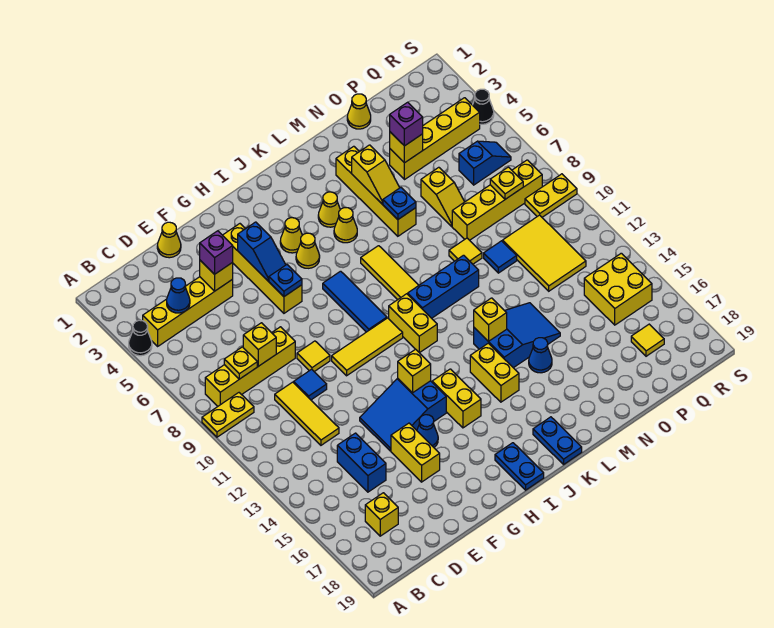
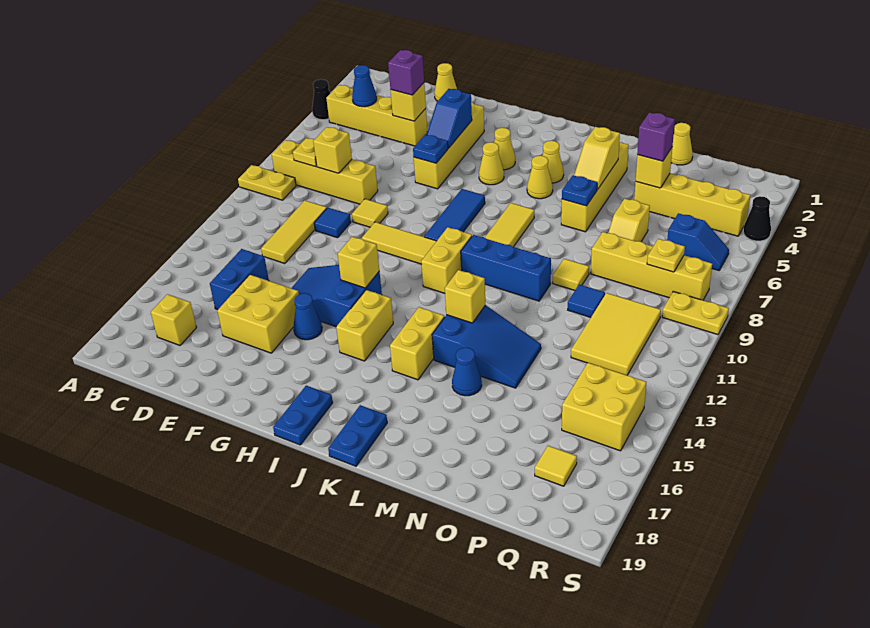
yellow 1x2 brick [391,423,440,482] -> yellow 2x2 brick [217,275,299,353]

